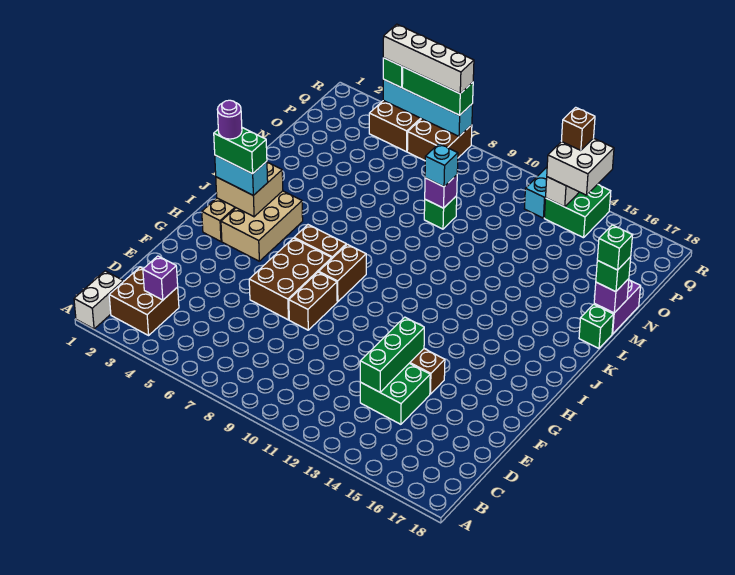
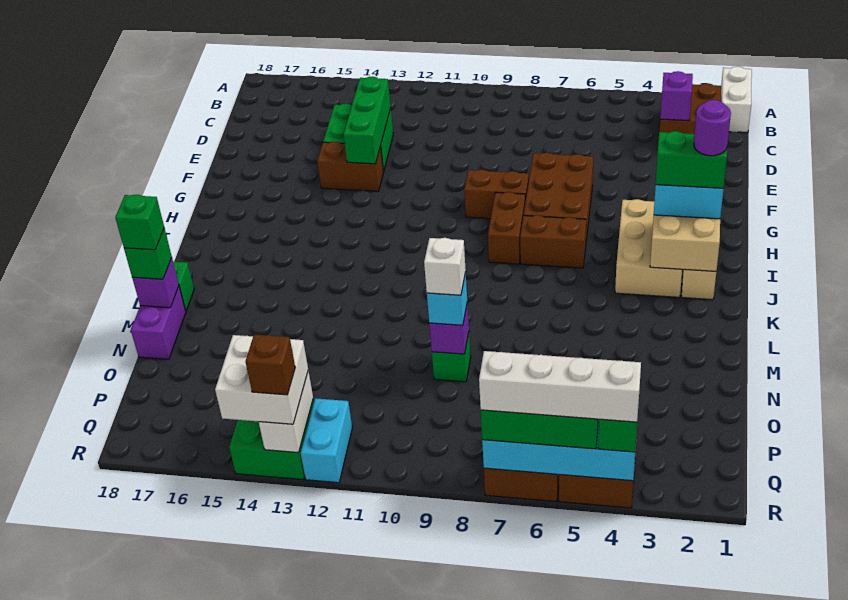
brown 1x2 brick [289,272,337,330] -> brown 1x2 brick turned to [464,170,529,219]
none -> white 1x1 brick [424,238,466,295]

